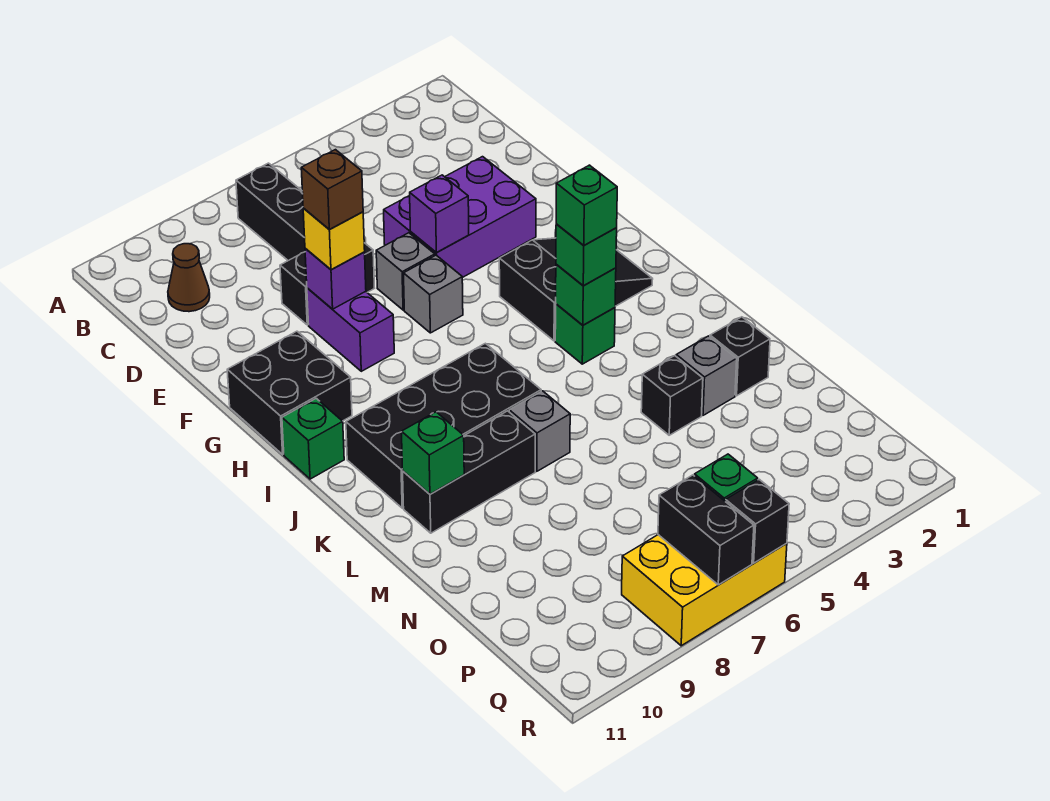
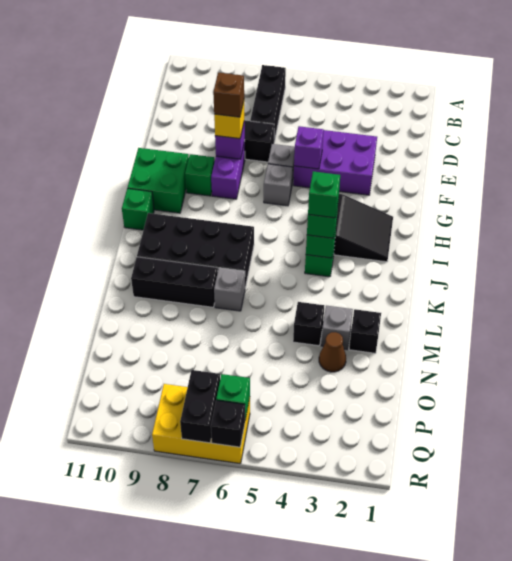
brown 1x1 cone [168,244,210,312] -> brown 1x1 cone moved to [319,332,346,372]
black 2x2 brick [227,331,352,454] -> green 2x2 brick [128,148,189,213]
green 1x1 brick [402,412,464,494] -> green 1x1 brick moved to [185,154,215,196]

